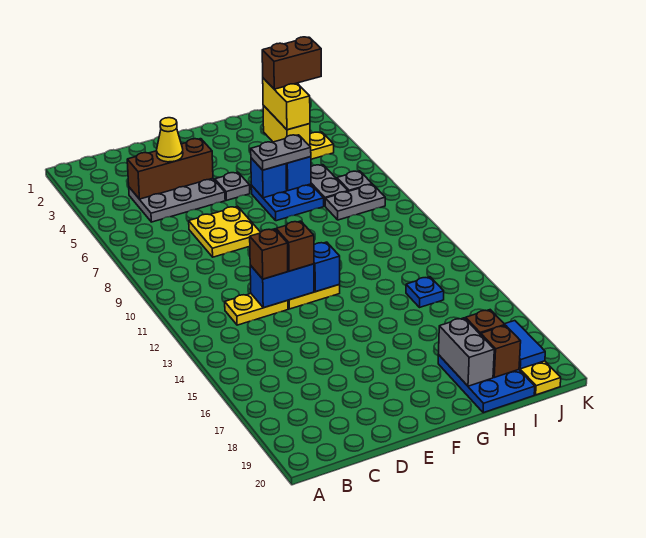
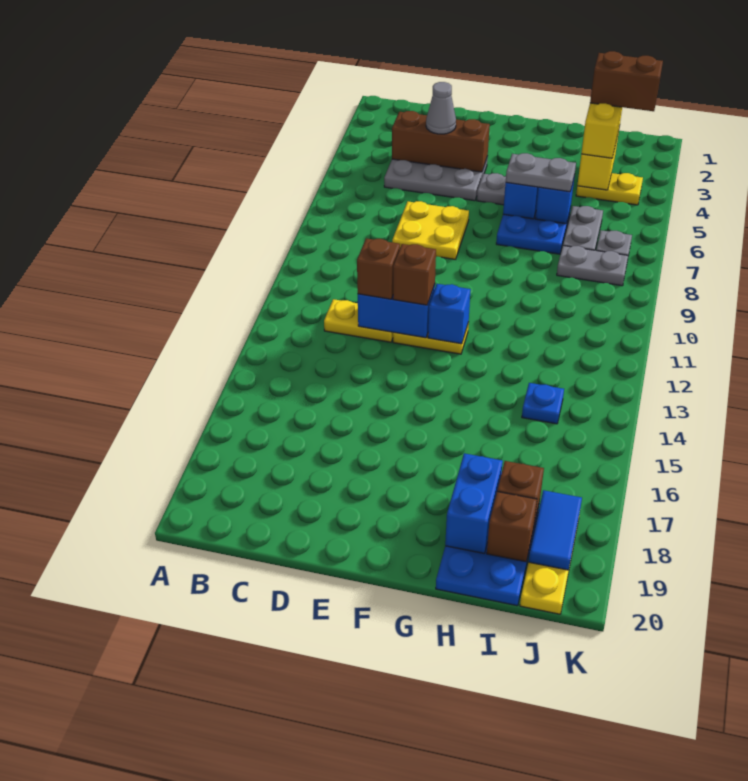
yellow 1x1 cone [157,118,183,162] -> grey 1x1 cone [426,82,456,134]
grey 1x2 brick [439,318,494,386] -> blue 1x2 brick [445,453,503,553]

